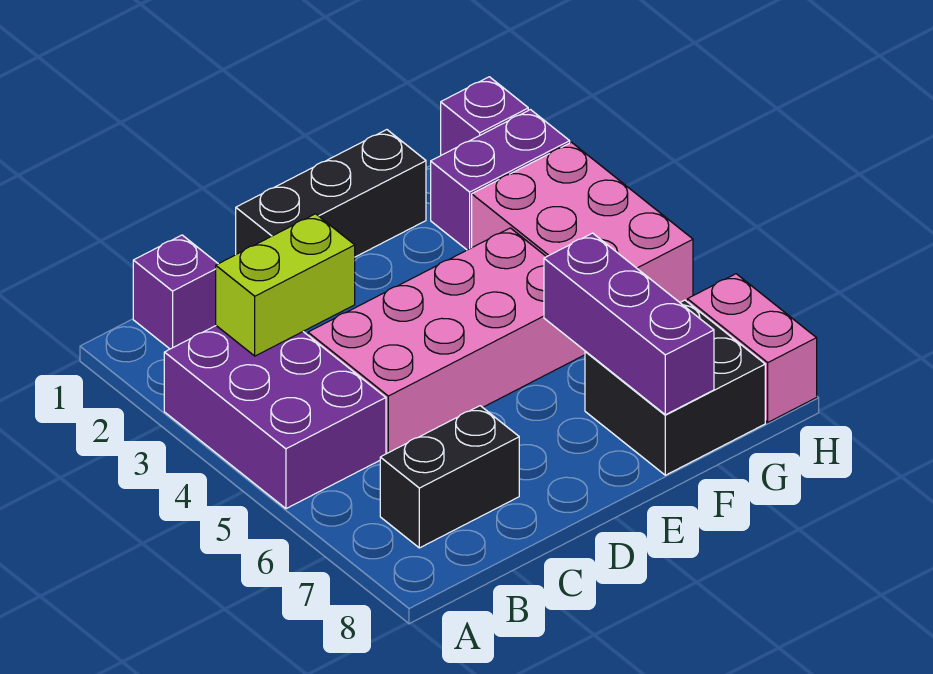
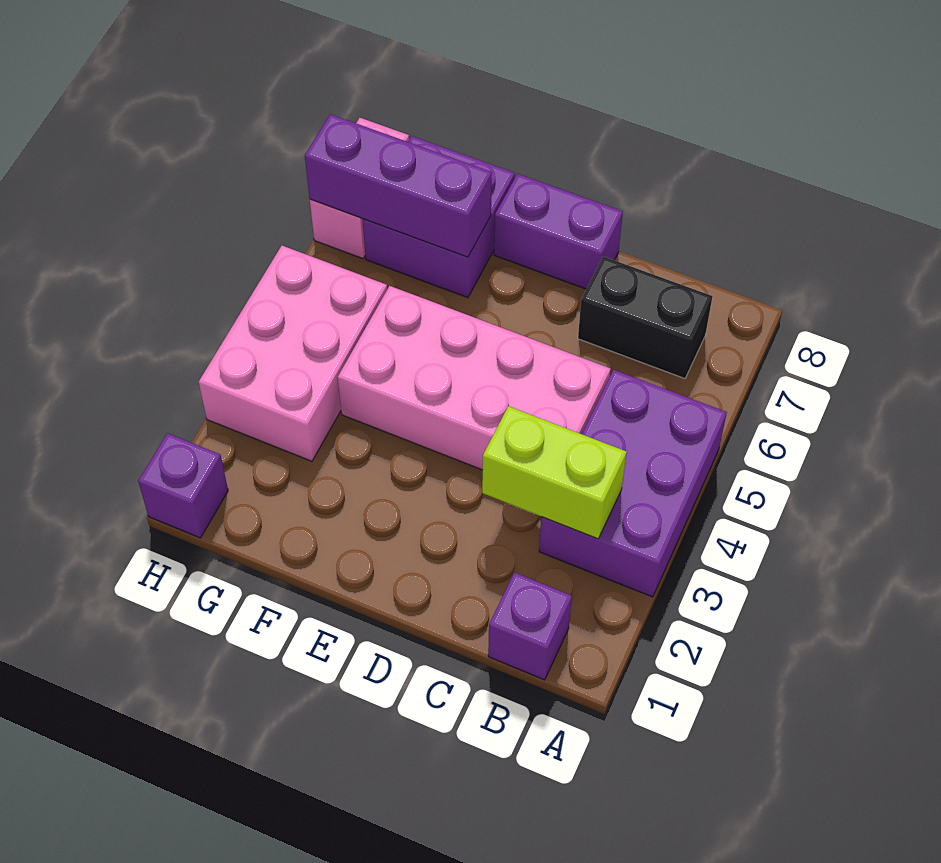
black 1x3 brick [236,130,426,257] -> none
purple 1x3 brick [544,233,714,415] -> purple 1x3 brick turned to [305,114,492,257]
black 2x2 brick [585,300,765,475] -> purple 2x2 brick [363,136,515,298]
purple 1x2 brick [431,110,570,250] -> purple 1x2 brick moved to [494,174,623,289]

